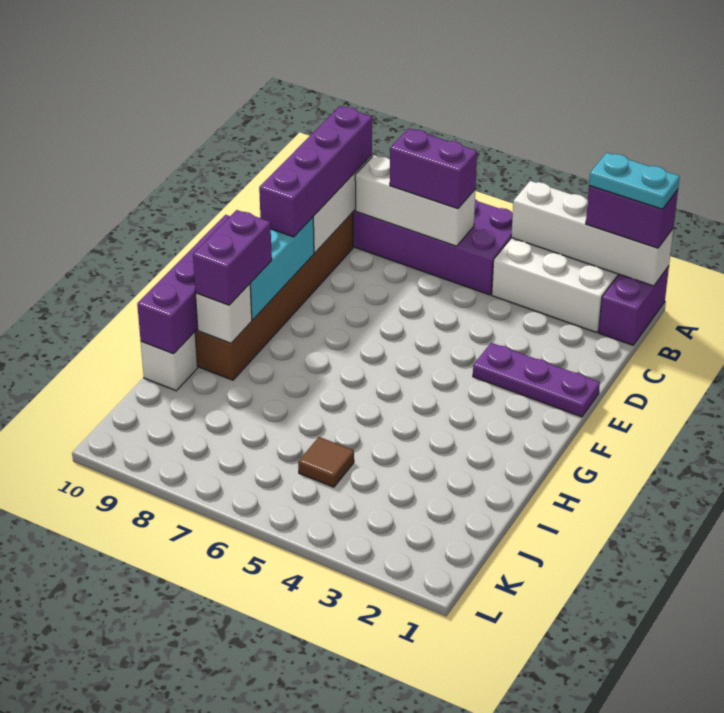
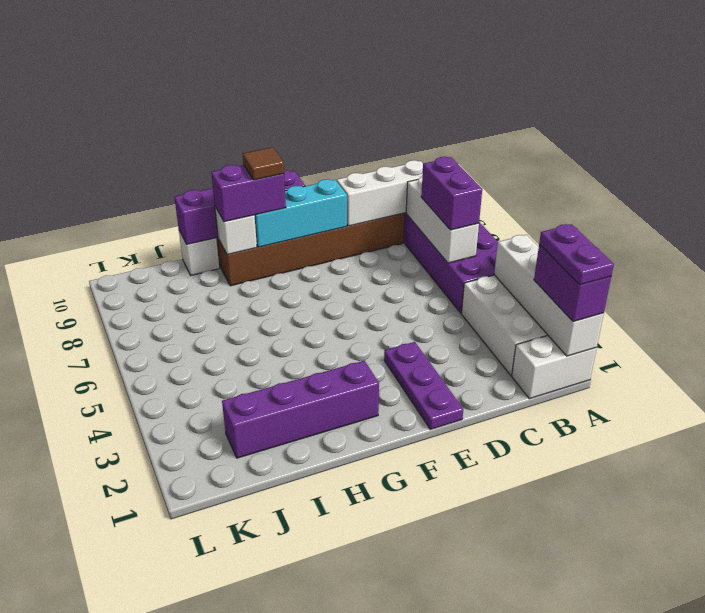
purple 1x2 brick [599,266,669,345] -> white 1x2 brick [512,335,597,399]
cyan 1x2 plate [589,153,680,209] -> purple 1x2 plate [539,224,614,285]
purple 1x4 brick [259,106,372,237] -> purple 1x4 brick moved to [222,361,379,458]
brown 1x1 tile [298,437,354,487] -> brown 1x1 tile moved to [243,147,284,180]

